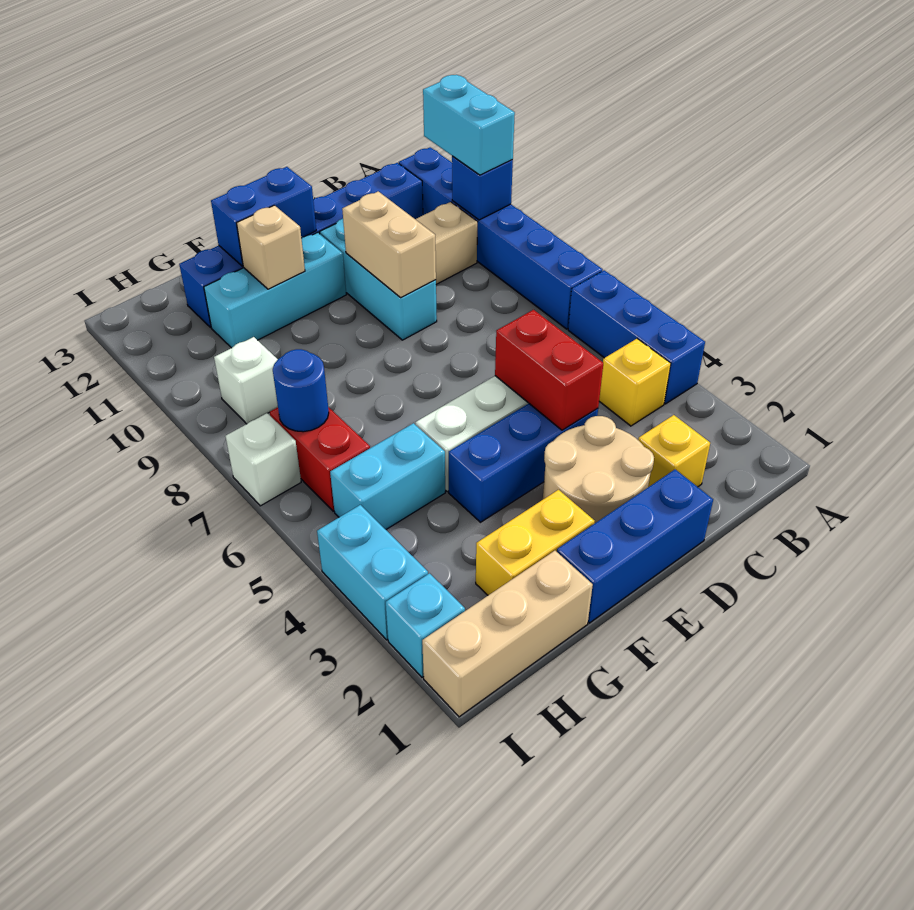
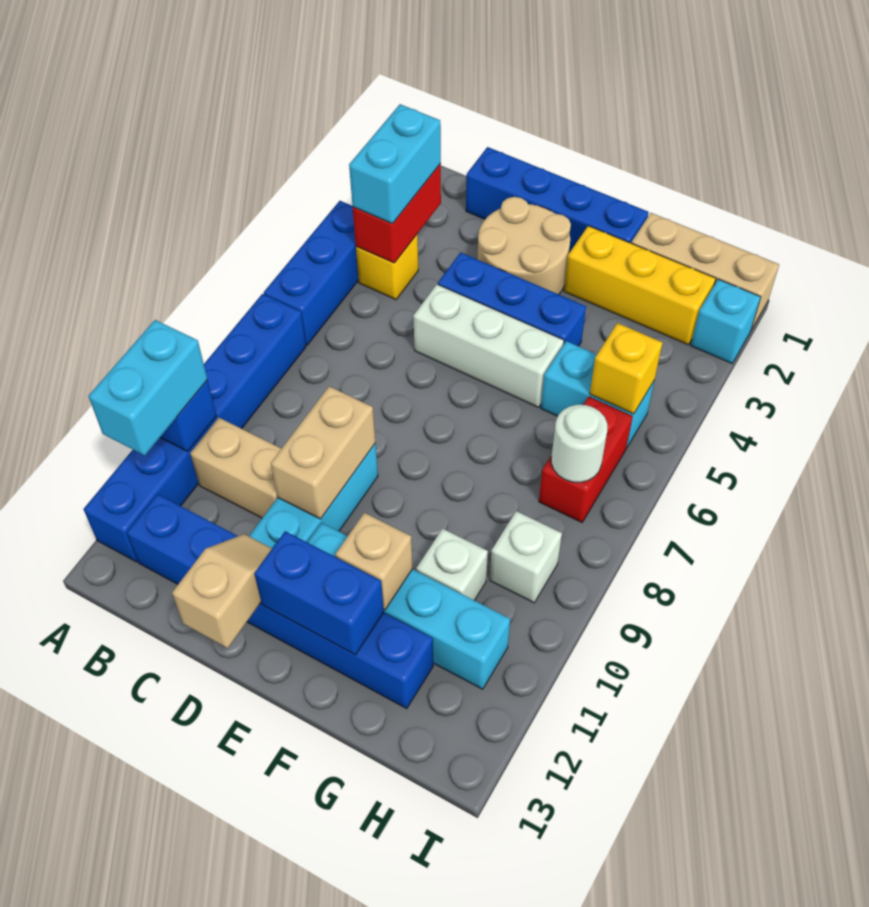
yellow 1x1 brick [638,415,710,487] -> yellow 1x1 brick moved to [590,323,662,414]
blue 1x3 brick [557,469,713,623] -> blue 1x4 brick [466,147,649,253]
red 1x2 brick [495,310,603,430] -> red 1x2 brick moved to [353,164,441,263]
none -> tan 1x2 slope [172,534,272,648]
cyan 1x3 brick [204,233,346,348] -> cyan 1x4 brick [307,523,510,689]
yellow 1x2 brick [476,490,595,595] -> yellow 1x3 brick [564,226,716,345]
blue 1x1 round brick [273,349,329,432] -> white 1x1 round brick [551,405,607,482]
cyan 1x2 brick [317,505,428,640] -> cyan 1x2 brick moved to [349,104,441,224]
white 1x1 brick [225,413,301,506] -> white 1x1 brick moved to [416,529,488,600]

